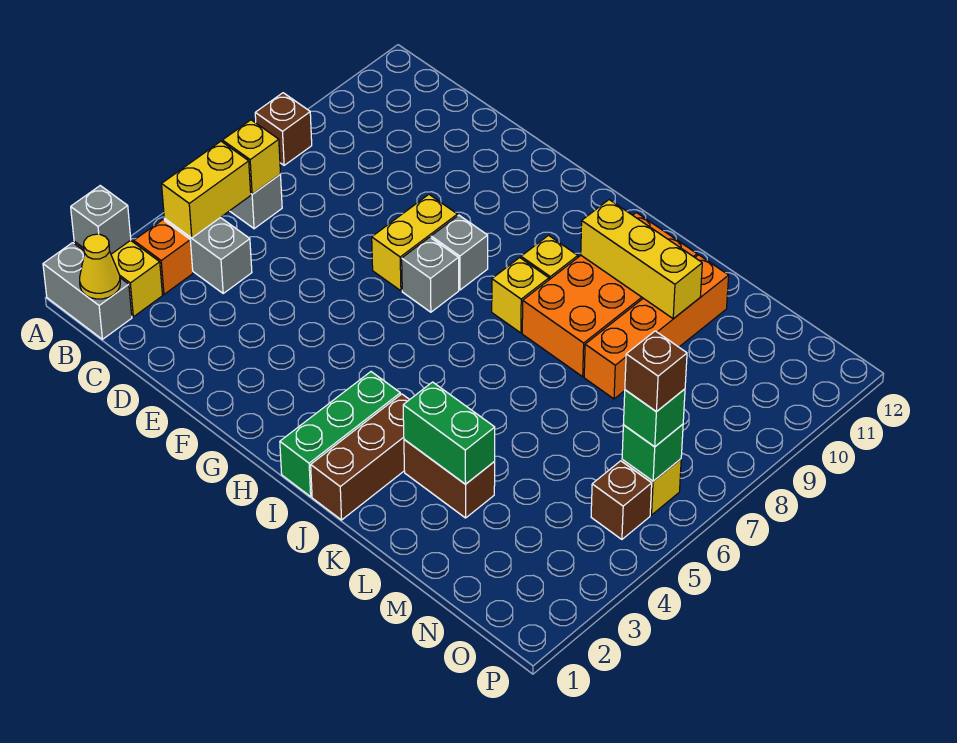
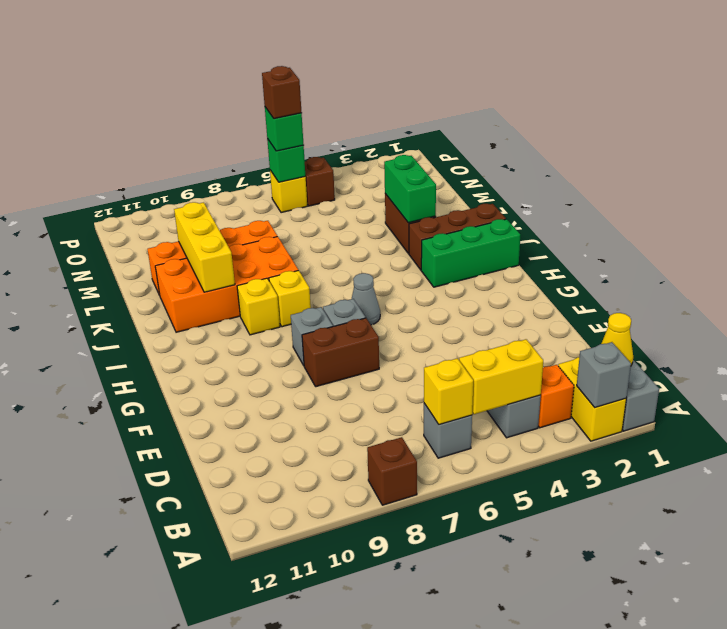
yellow 1x2 brick [372,195,457,291] -> brown 1x2 brick [302,318,379,387]
none -> grey 1x1 cone [352,273,380,325]

